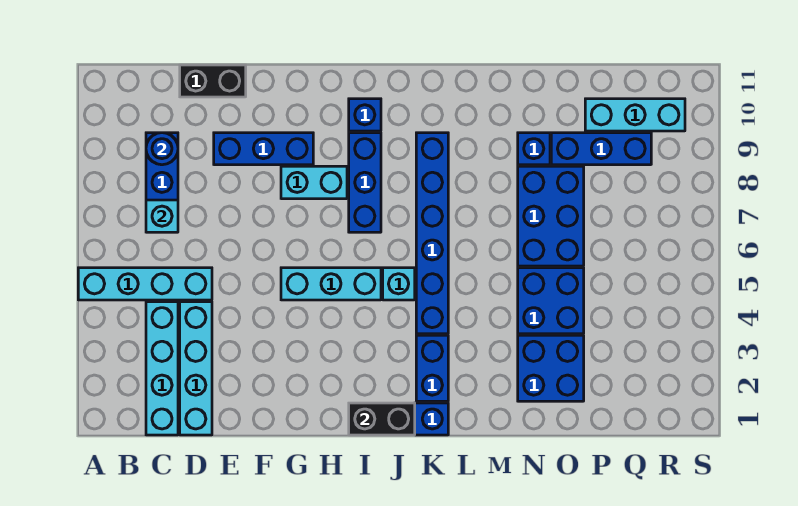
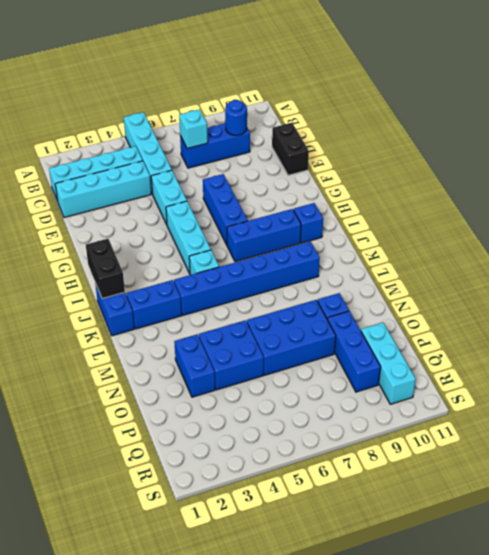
blue 1x3 brick [214,133,313,165] -> blue 1x3 brick moved to [203,174,248,245]
cyan 1x2 brick [281,166,347,199] -> cyan 1x2 brick moved to [151,170,187,224]
blue 2x2 brick [518,335,584,401] -> blue 1x2 brick [174,334,215,397]

